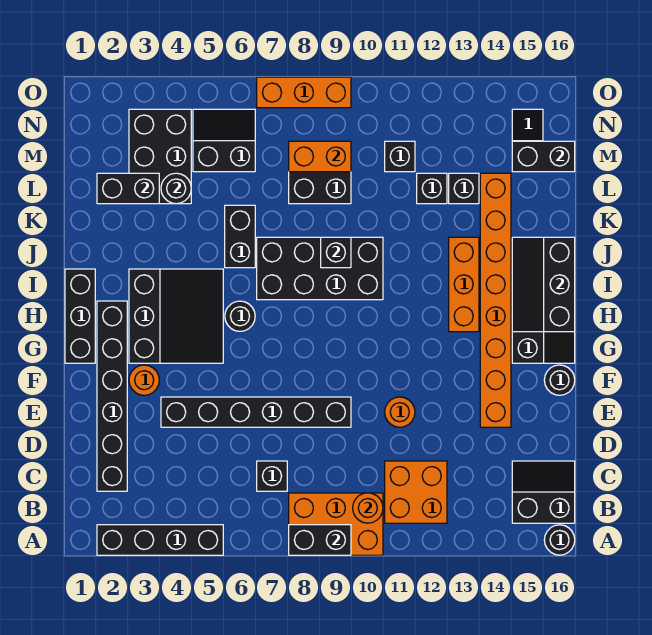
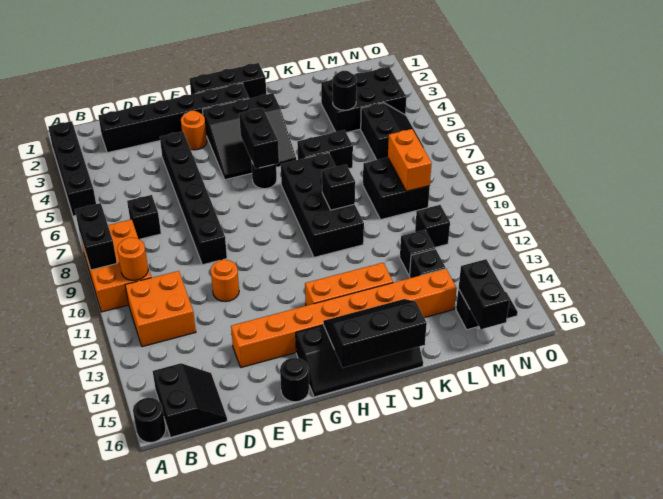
black 1x2 brick [97,173,159,204] -> black 1x2 brick moved to [239,108,279,169]
orange 1x3 brick [257,77,351,108] -> none

